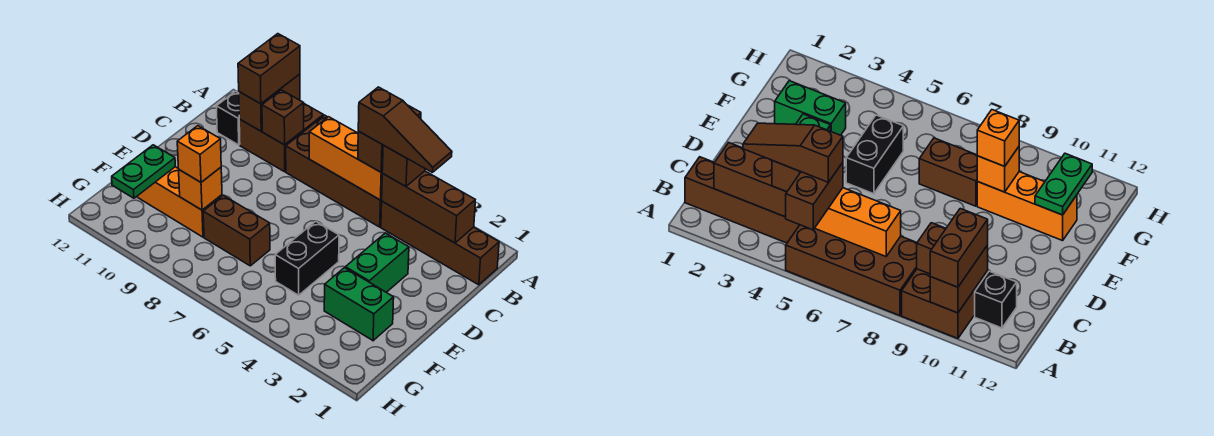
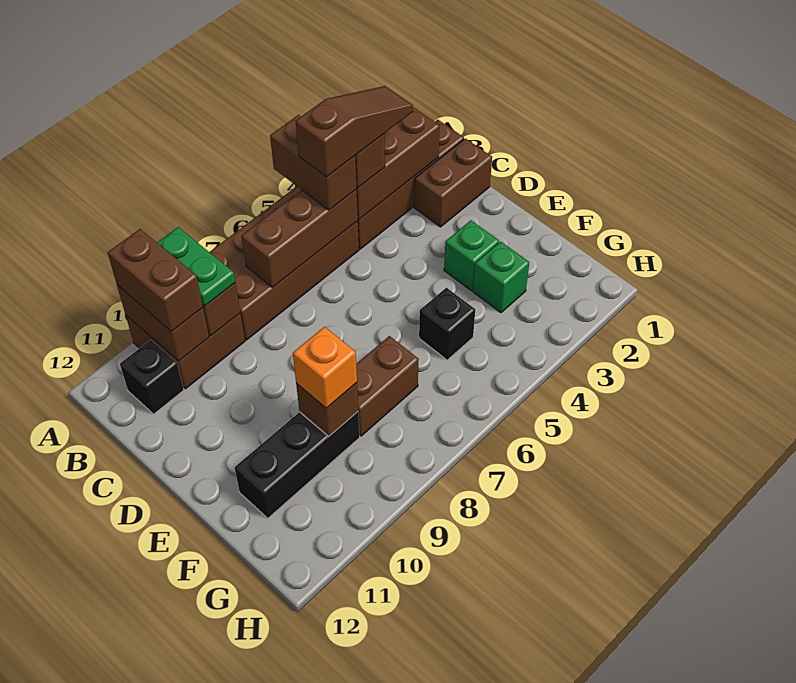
orange 1x3 brick [309,117,382,200] -> brown 1x3 brick [241,190,358,287]
none -> brown 1x2 brick [414,138,492,227]
green 1x2 brick [345,233,409,292] -> green 1x1 brick [444,220,499,291]
black 1x2 brick [275,221,339,295] -> black 1x1 brick [419,288,475,360]
green 1x2 brick [324,268,394,341] -> green 1x1 brick [473,242,529,313]
orange 1x3 brick [137,167,222,237] -> black 1x3 brick [235,412,360,518]
orange 1x1 brick [179,167,222,210] -> brown 1x1 brick [296,383,358,436]
green 1x2 plate [112,145,175,198] -> green 1x2 plate moved to [157,227,235,306]

